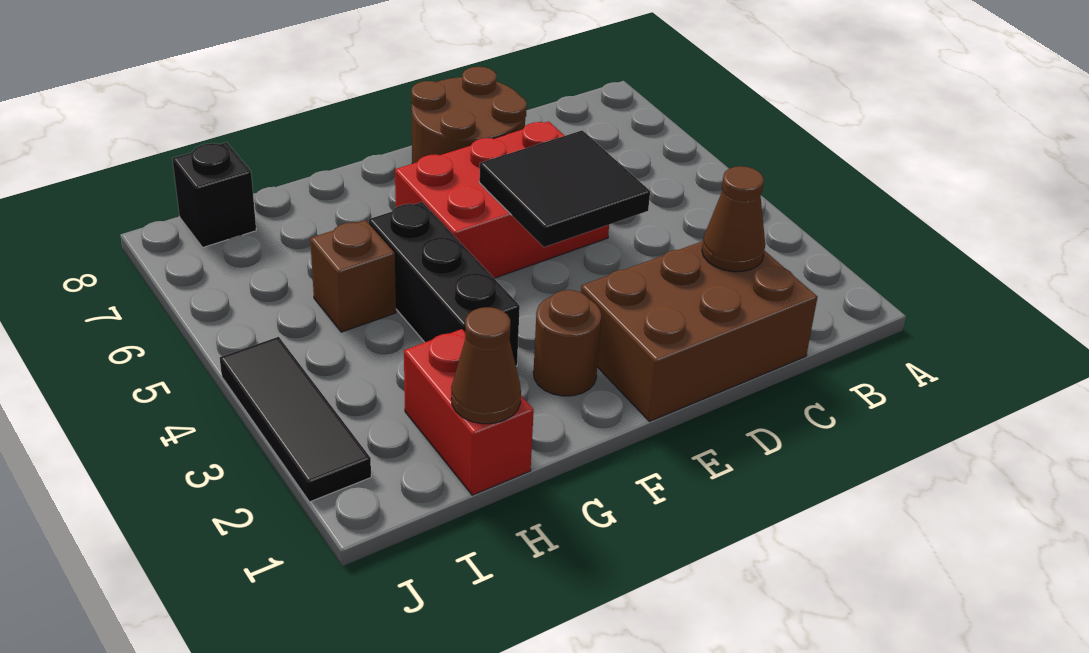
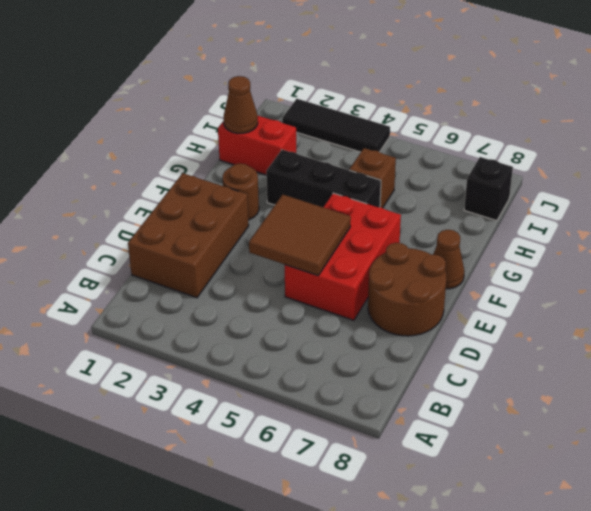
brown 1x1 cone [702,166,765,272] -> brown 1x1 cone moved to [433,230,464,289]
black 2x2 tile [479,130,650,247] -> brown 2x2 tile [249,195,351,276]

